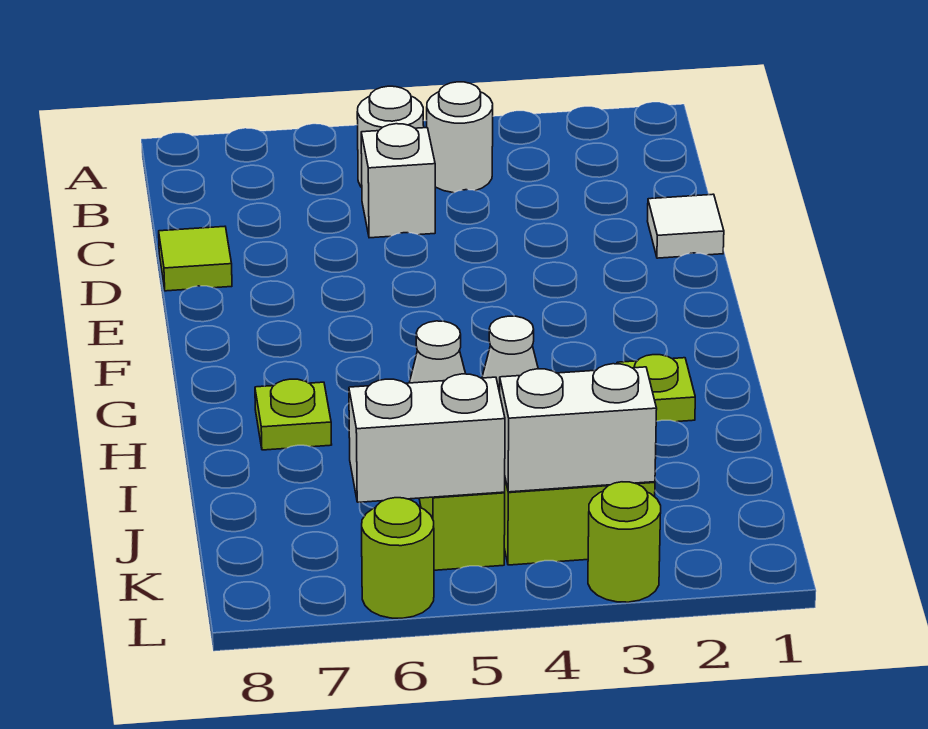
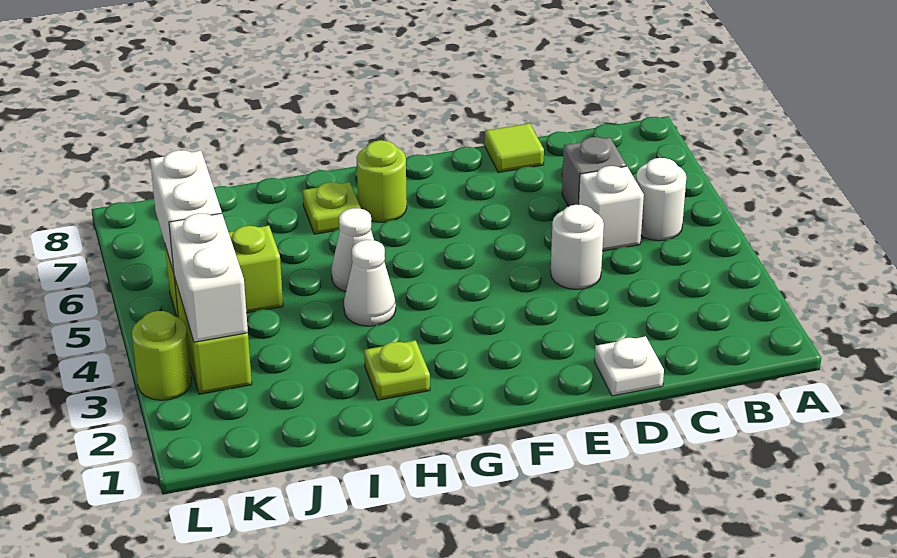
white 1x1 round brick [427,82,493,193] -> white 1x1 round brick moved to [551,205,604,289]
none -> grey 1x1 brick [562,137,626,207]
white 1x1 tile [648,194,724,258] -> white 1x1 plate [595,336,664,396]
lime 1x1 round brick [362,498,434,618] -> lime 1x1 round brick moved to [357,140,407,222]

